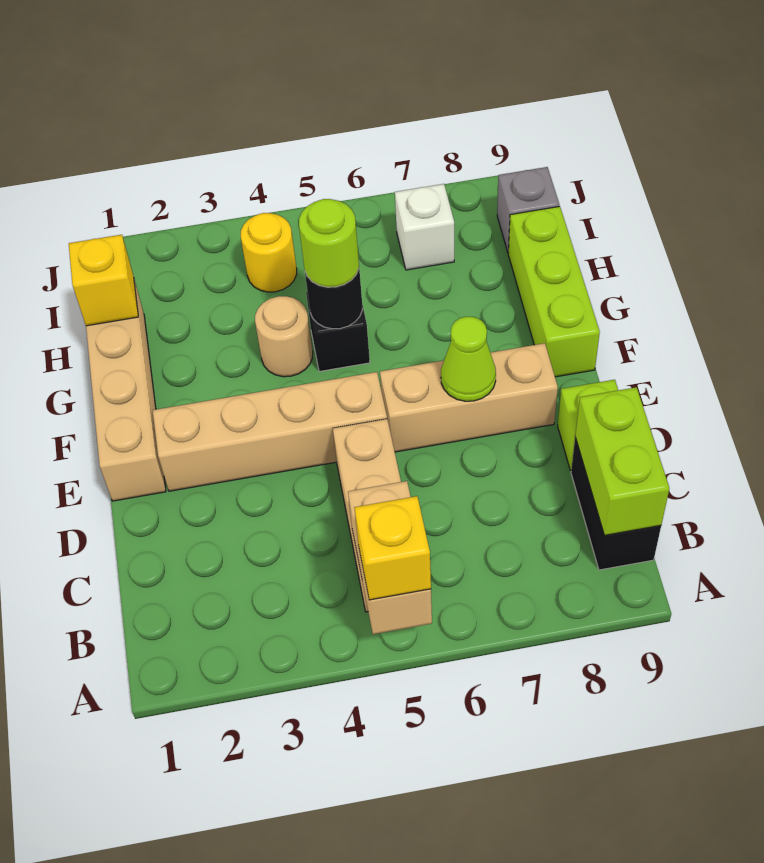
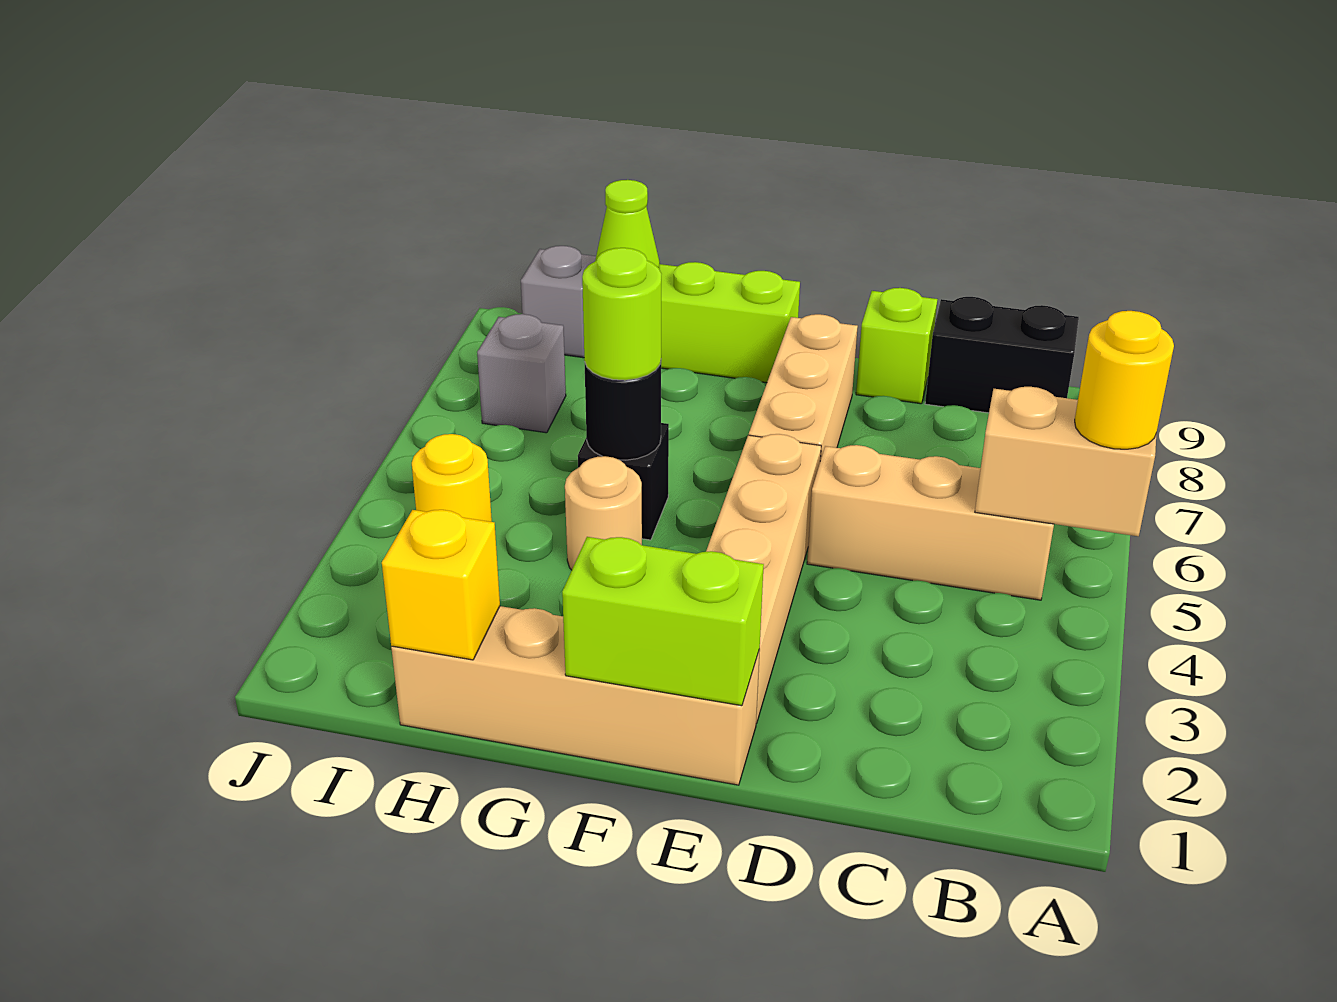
yellow 1x1 brick [354,496,431,600] -> yellow 1x1 round brick [1075,311,1174,449]
lime 1x2 brick [575,387,670,536] -> lime 1x2 brick moved to [562,537,764,706]
lime 1x1 cone [441,317,496,401] -> lime 1x1 cone moved to [595,180,660,270]
white 1x1 brick [395,184,454,270] -> grey 1x1 brick [477,314,566,433]

